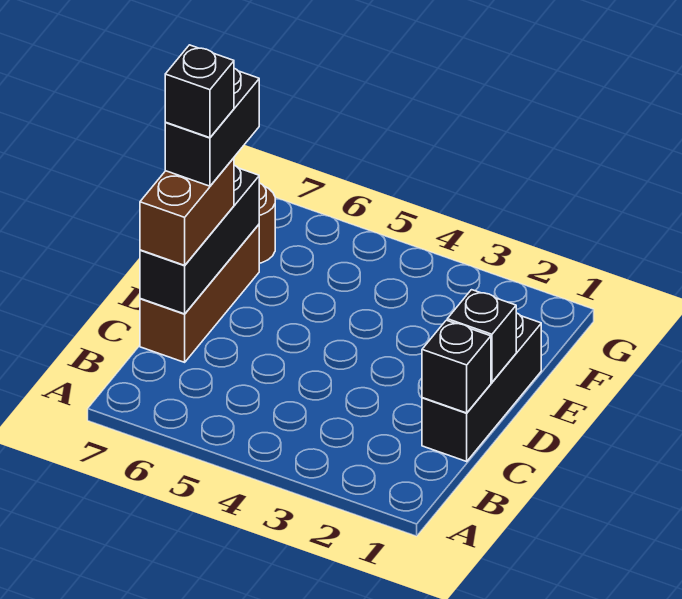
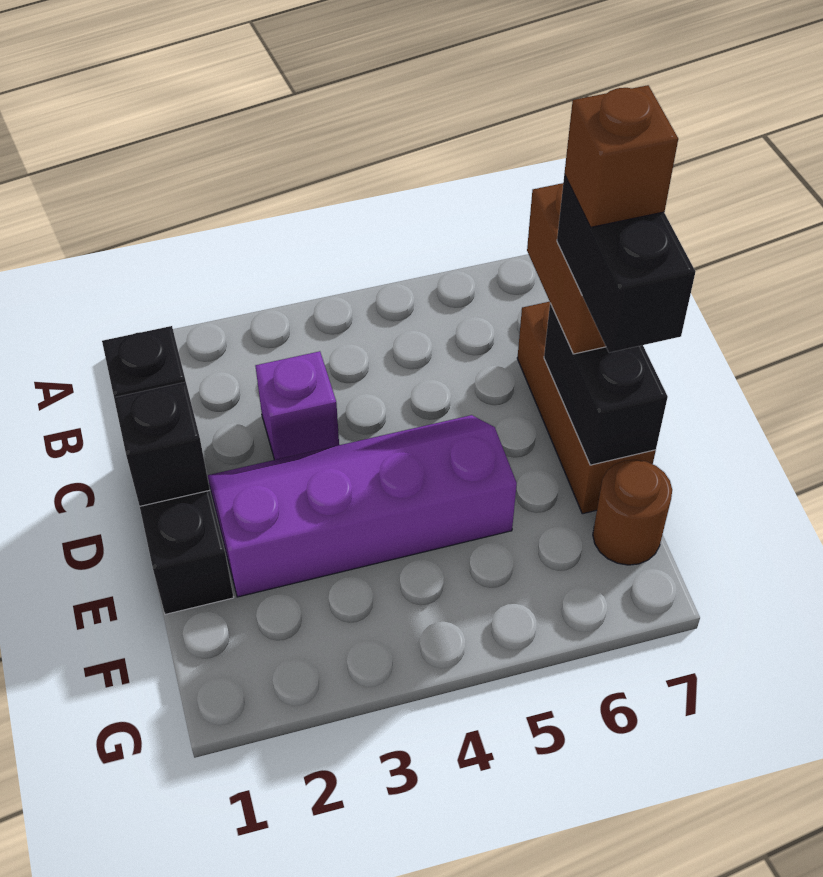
none -> purple 1x1 brick [256,351,339,460]
black 1x3 brick [140,165,259,314] -> black 1x2 brick [544,303,668,465]
none -> purple 2x4 slope [208,415,517,597]
black 1x1 brick [165,45,234,138] -> brown 1x1 brick [564,85,678,227]

